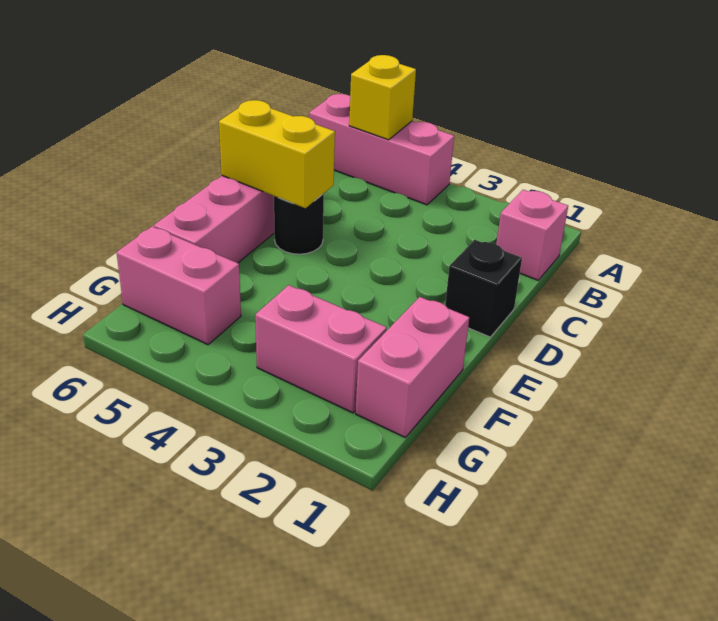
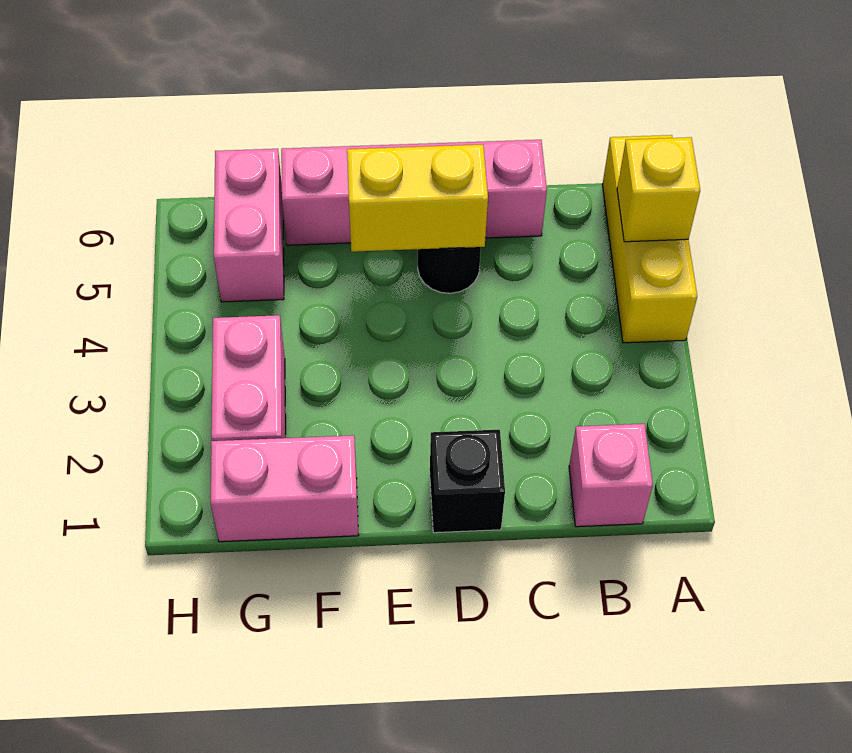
pink 1x3 brick [309,94,454,205] -> yellow 1x3 brick [602,135,697,343]
yellow 1x2 brick [219,100,335,208] -> yellow 1x2 brick turned to [347,145,488,252]

